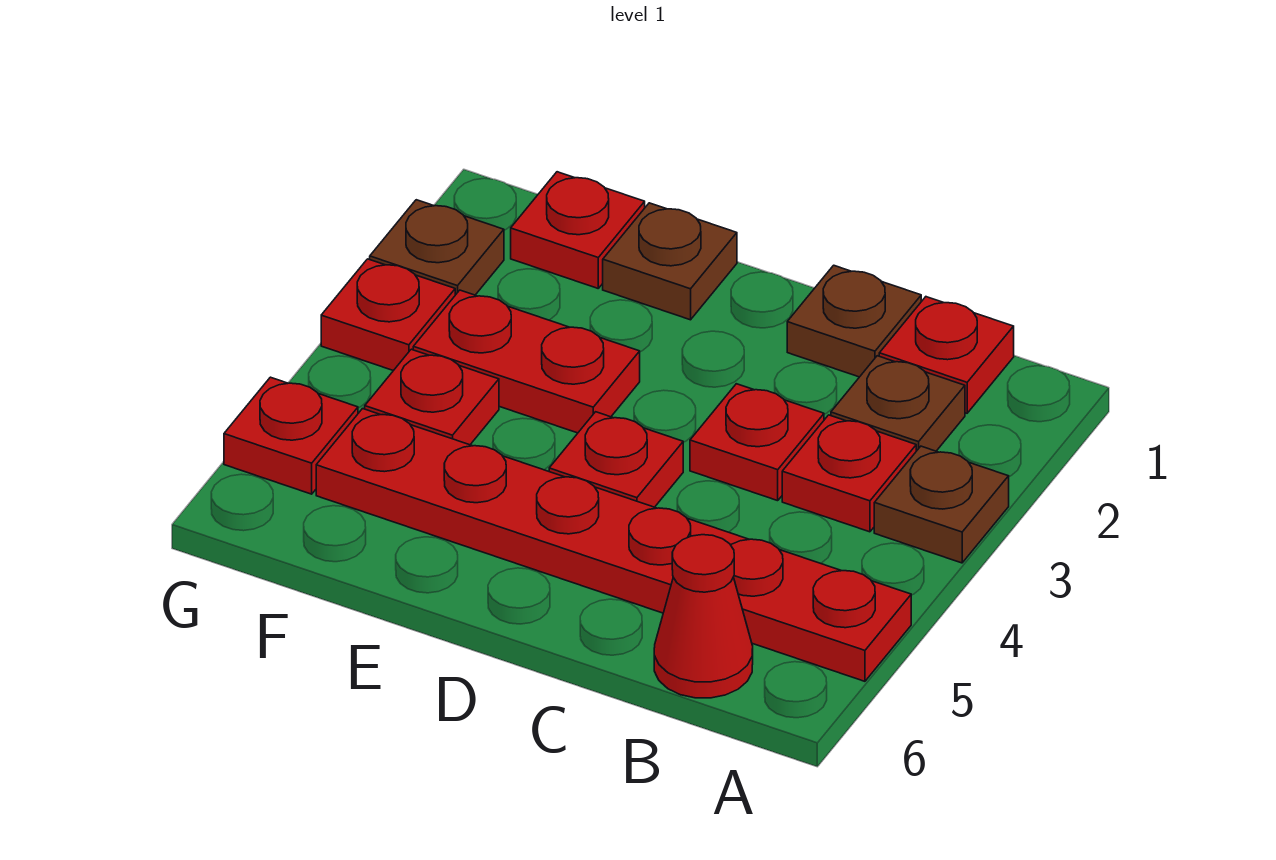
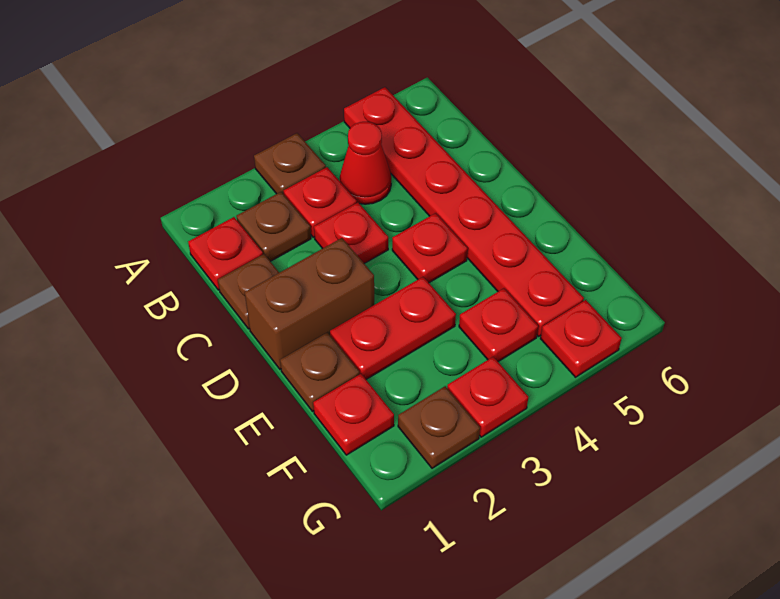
red 1x1 cone [654,535,753,698] -> red 1x1 cone moved to [340,122,391,204]
none -> brown 1x2 brick [245,238,374,369]
red 1x2 plate [413,290,640,433] -> red 1x2 plate turned to [330,277,456,379]

